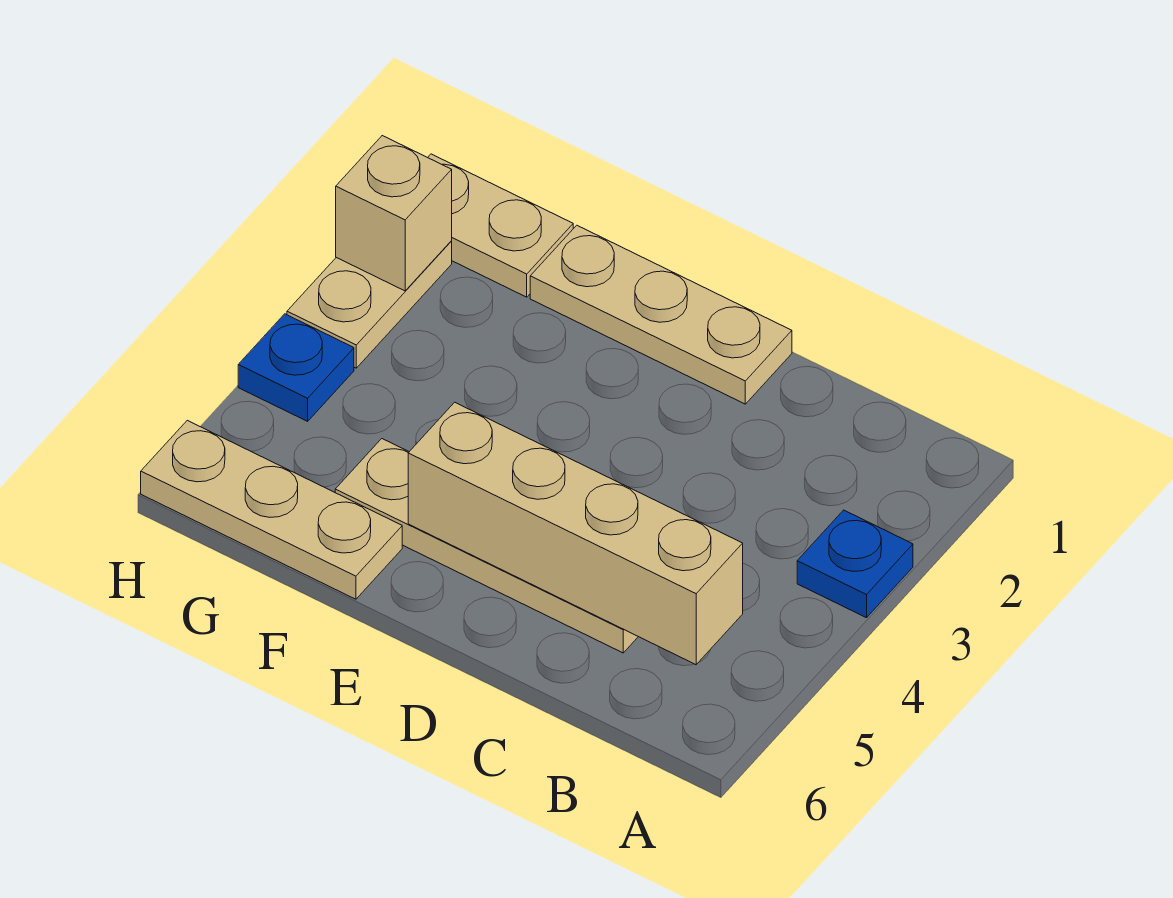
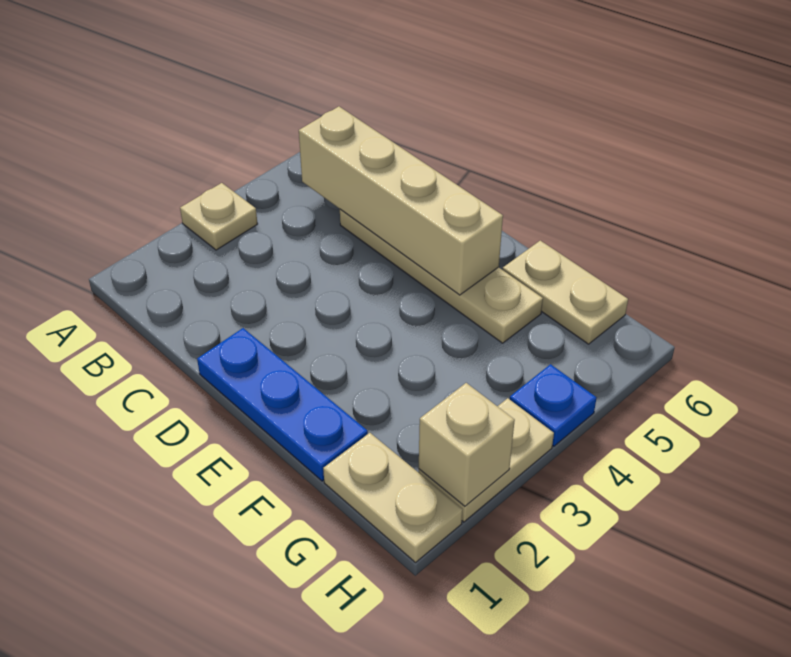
blue 1x1 plate [797,510,913,618] -> tan 1x1 plate [180,183,258,250]
tan 1x3 plate [530,225,792,404] -> blue 1x3 plate [197,328,368,481]
tan 1x3 plate [141,420,402,599] -> tan 1x2 plate [503,241,628,344]

